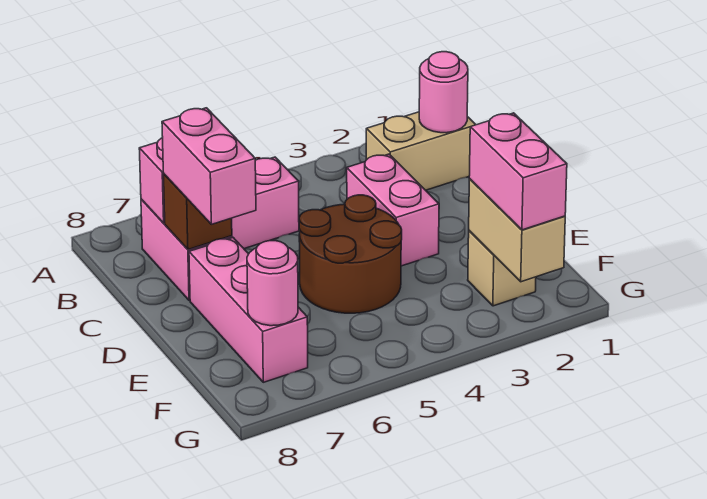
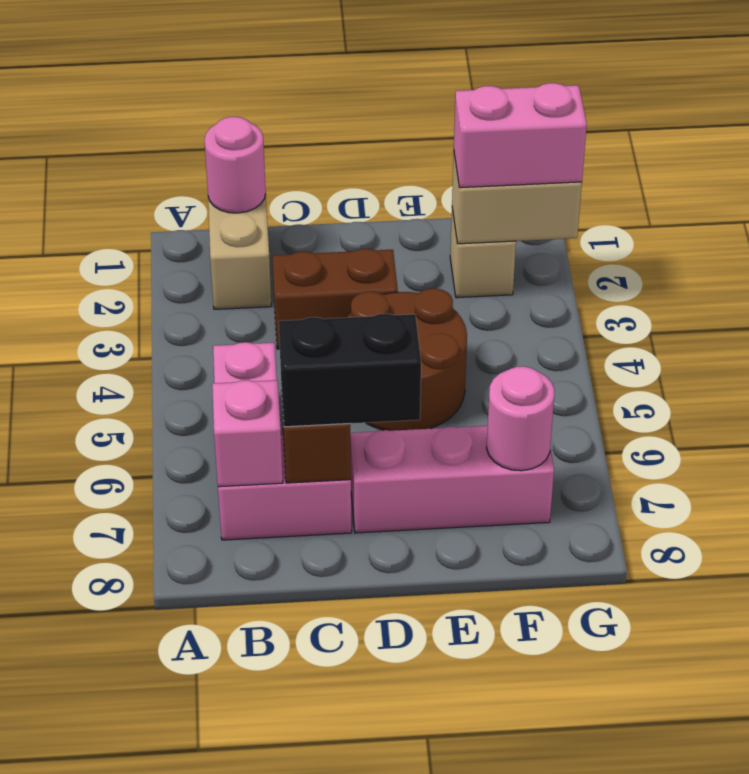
pink 1x2 brick [347,154,439,266] -> brown 1x2 brick [272,249,398,349]
pink 1x2 brick [162,108,256,224] -> black 1x2 brick [279,314,421,427]

